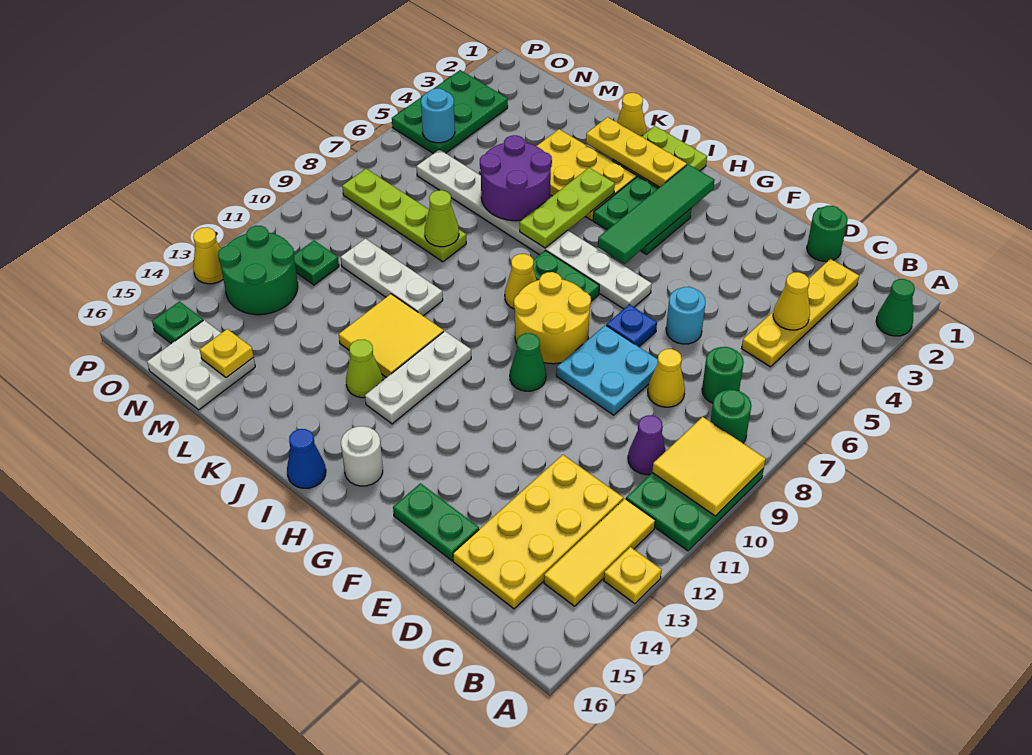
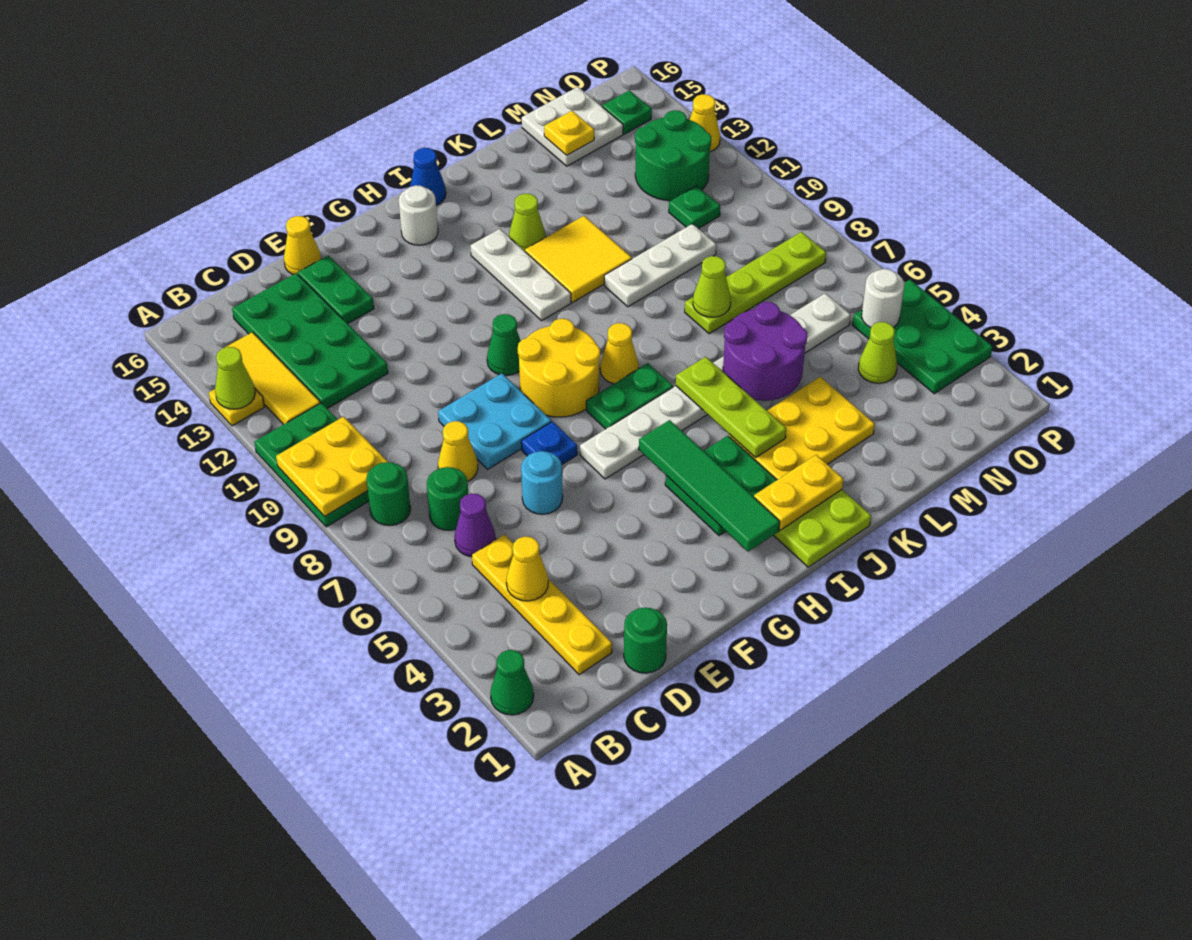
yellow 2x2 tile [652,417,766,516] -> yellow 2x2 plate [276,416,388,516]
none -> lime 1x1 cone [215,347,255,409]
purple 1x1 cone [628,415,666,475] -> purple 1x1 cone moved to [454,493,496,557]
yellow 2x4 plate [453,455,623,609] -> green 2x4 plate [232,273,388,409]
green 1x2 plate [393,483,479,561] -> green 1x2 plate turned to [298,256,374,324]
yellow 1x3 plate [586,117,687,187] -> yellow 1x2 plate [754,455,843,530]
yellow 1x1 cone [617,93,647,136] -> yellow 1x1 cone moved to [284,216,321,275]
none -> lime 1x1 cone [858,322,897,383]
cyan 1x1 round brick [421,88,455,143] -> white 1x1 round brick [862,269,904,328]

